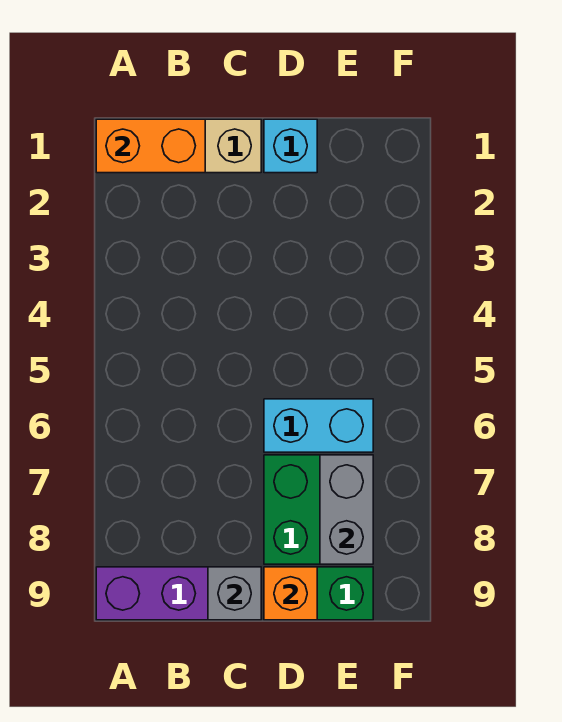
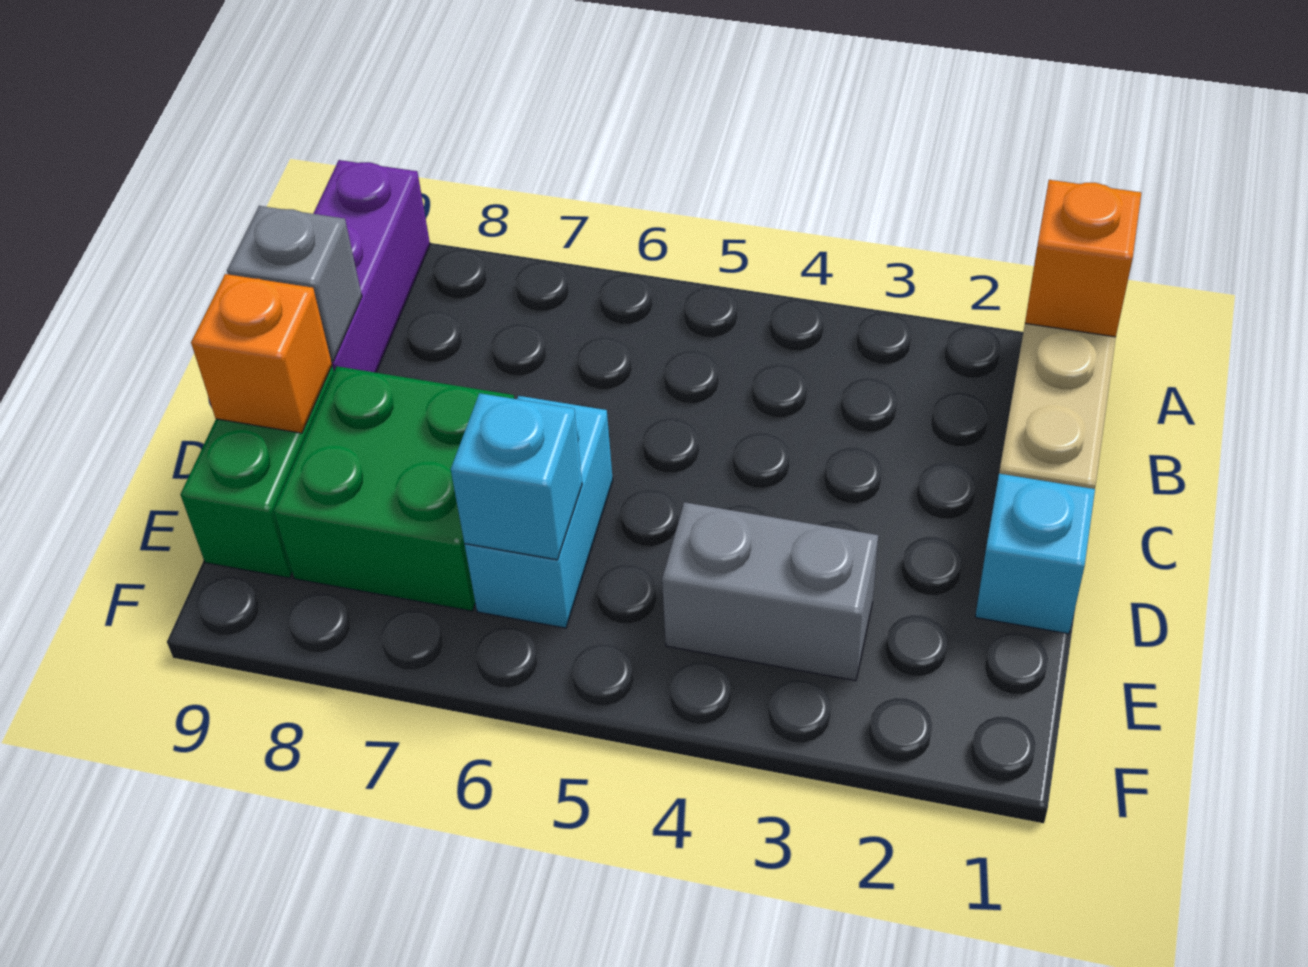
orange 1x2 brick [96,119,205,173] -> orange 1x1 brick [1025,180,1141,337]
none -> cyan 1x1 brick [451,393,582,560]
grey 1x2 brick [320,455,373,564] -> grey 1x2 brick moved to [662,502,878,681]

